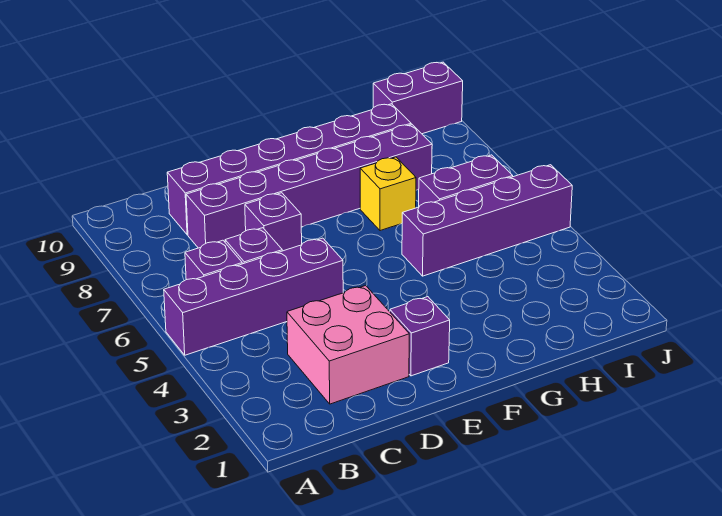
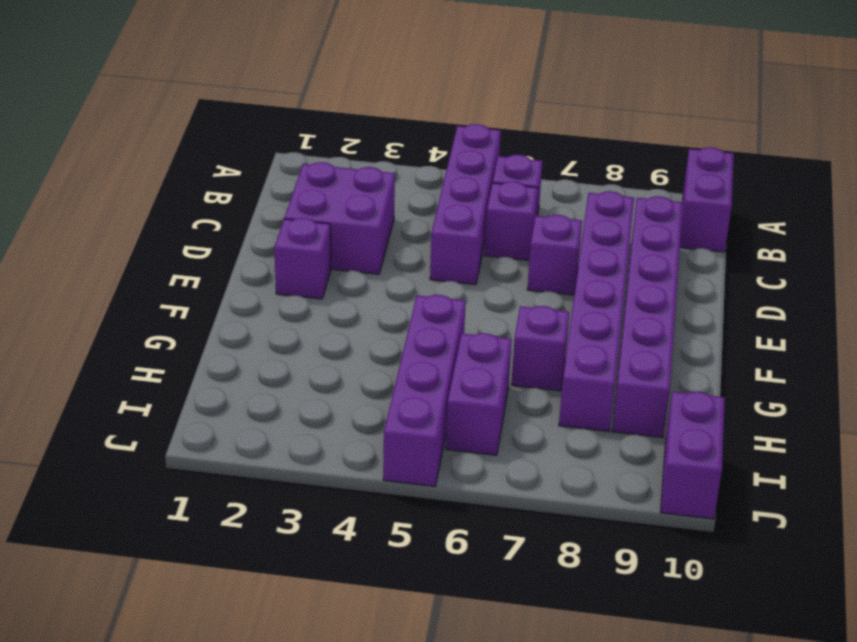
none -> purple 1x2 brick [680,147,734,252]
pink 2x2 brick [287,286,409,404] -> purple 2x2 brick [284,162,395,274]
yellow 1x1 brick [360,157,416,231] -> purple 1x1 brick [511,306,569,391]

